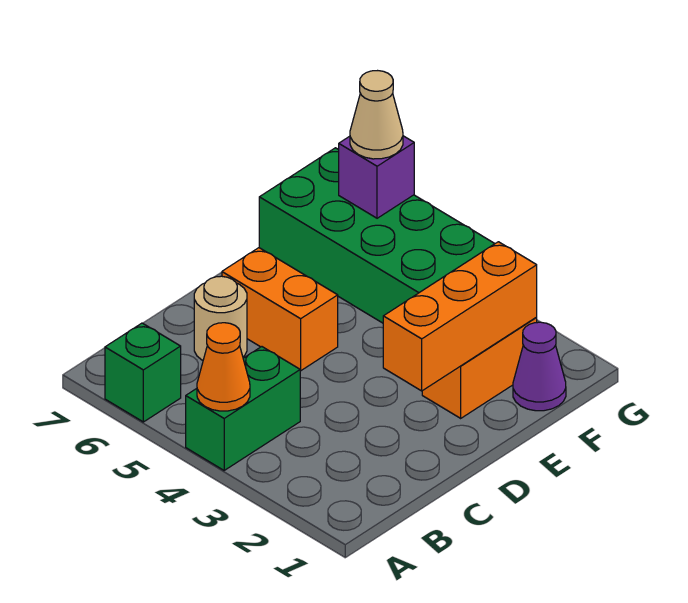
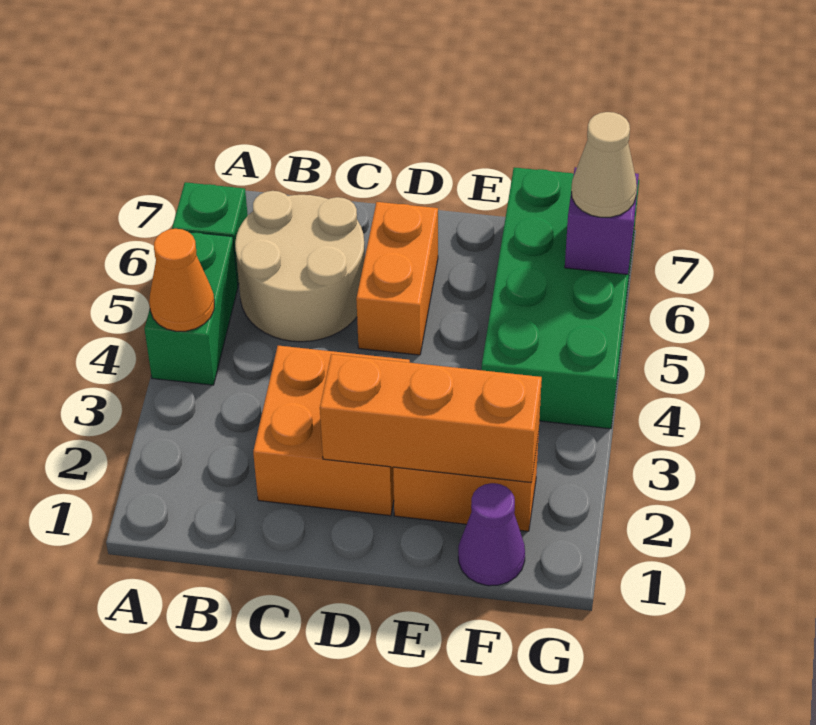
green 1x2 brick [186,347,300,470] -> green 1x2 brick turned to [144,232,238,385]
none -> orange 2x2 brick [253,346,410,516]
tan 1x1 round brick [194,276,247,360] -> tan 2x2 round brick [235,191,365,342]

